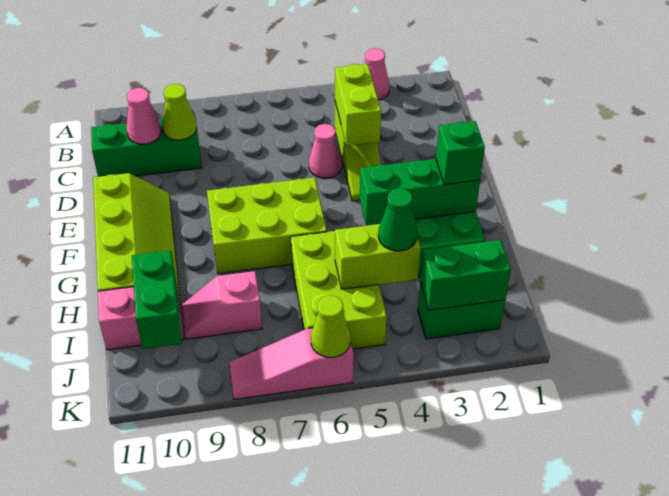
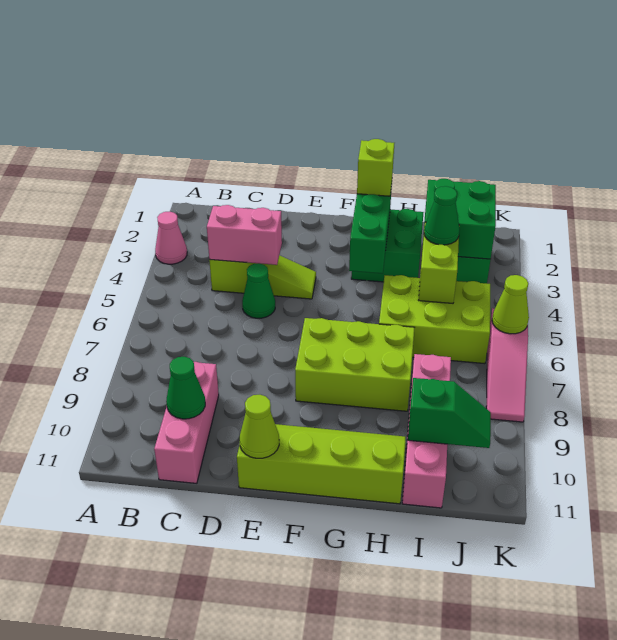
lime 1x2 brick [335,64,381,146] -> pink 1x2 brick [207,205,282,265]
green 1x3 brick [91,116,202,177] -> pink 1x3 brick [154,362,219,483]
lime 1x1 cone [162,84,197,140] -> lime 1x1 cone moved to [240,395,279,458]
pink 1x1 cone [126,88,161,144] -> green 1x1 cone [166,357,205,419]
pink 1x1 cone [309,124,342,178] -> green 1x1 cone [242,263,275,318]
lime 2x3 brick [207,178,327,274] -> lime 2x3 brick turned to [295,318,414,411]
green 1x1 brick [436,121,485,185] -> lime 1x1 brick [357,139,394,196]
green 1x2 brick [132,250,182,349] -> green 1x2 slope [408,378,491,448]
green 1x2 brick [420,240,511,310] -> green 2x2 brick [422,179,496,259]

